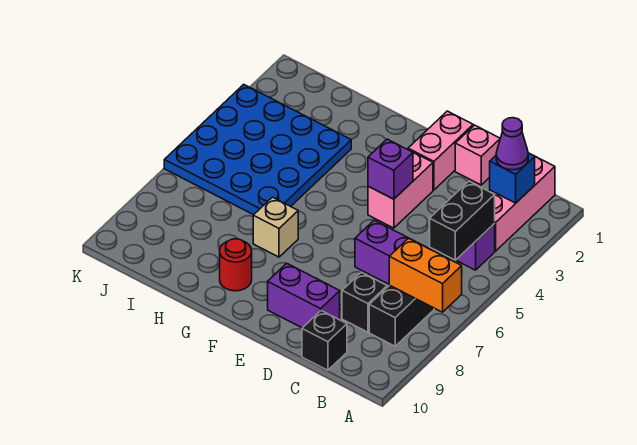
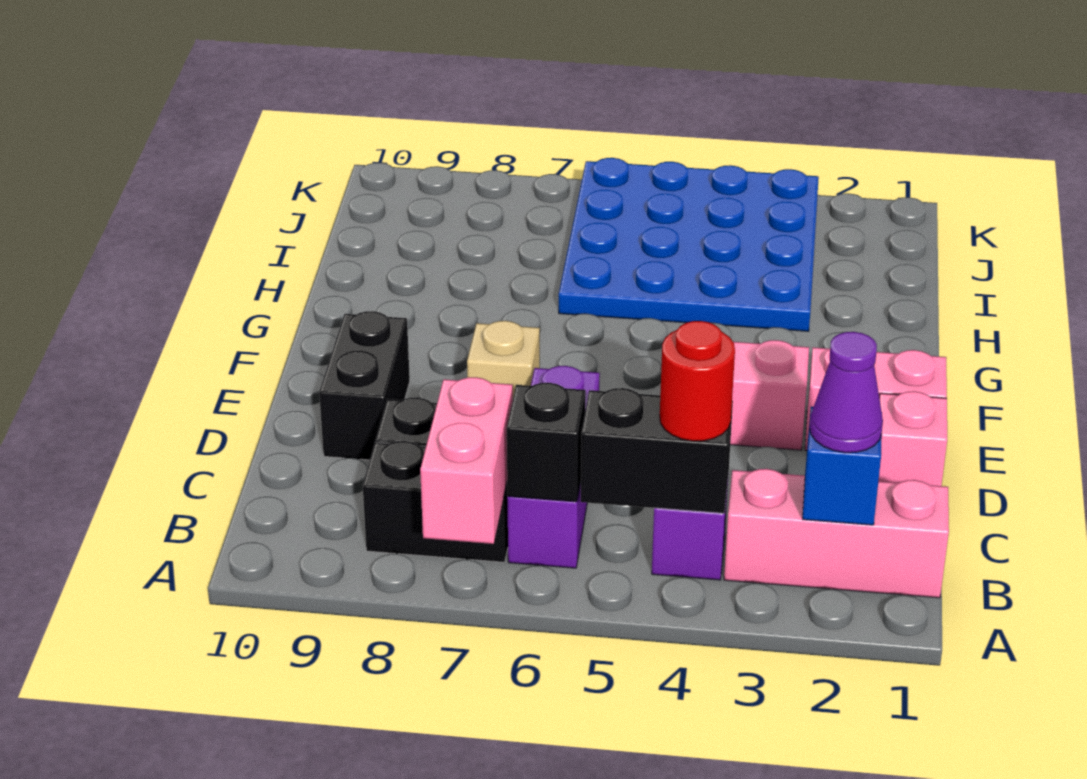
orange 1x2 brick [389,238,462,312] -> pink 1x2 brick [420,377,513,544]
black 1x1 brick [302,311,347,370] -> black 1x1 brick moved to [507,383,586,502]
purple 1x2 brick [268,263,340,328] -> black 1x2 brick [319,311,410,460]
purple 1x1 brick [368,139,413,199] -> none
tan 1x1 brick [253,197,298,257] -> tan 1x1 brick moved to [467,321,540,396]
red 1x1 round brick [220,239,252,291] -> red 1x1 round brick moved to [660,321,735,441]

